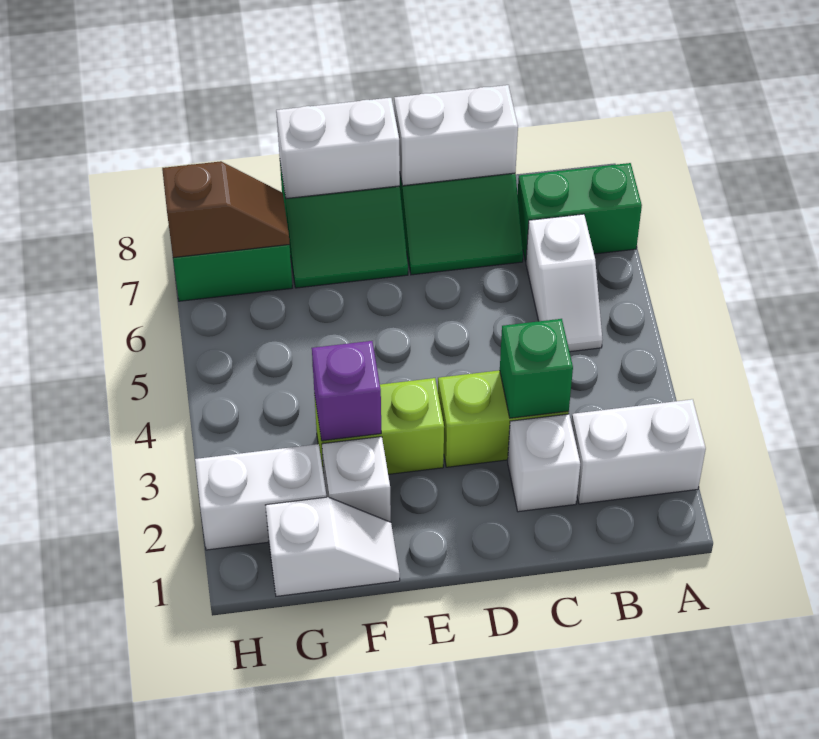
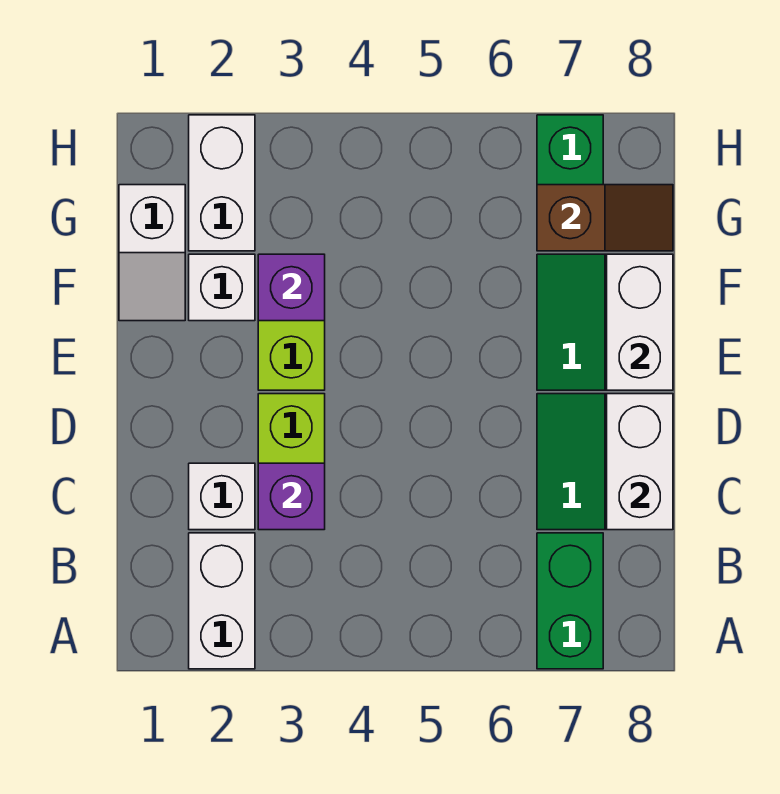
white 1x2 slope [526,214,602,352] -> none
green 1x1 brick [500,319,573,418] -> purple 1x1 brick [258,463,325,530]
brown 1x2 slope [162,161,290,258] -> brown 1x2 slope turned to [537,185,673,251]

